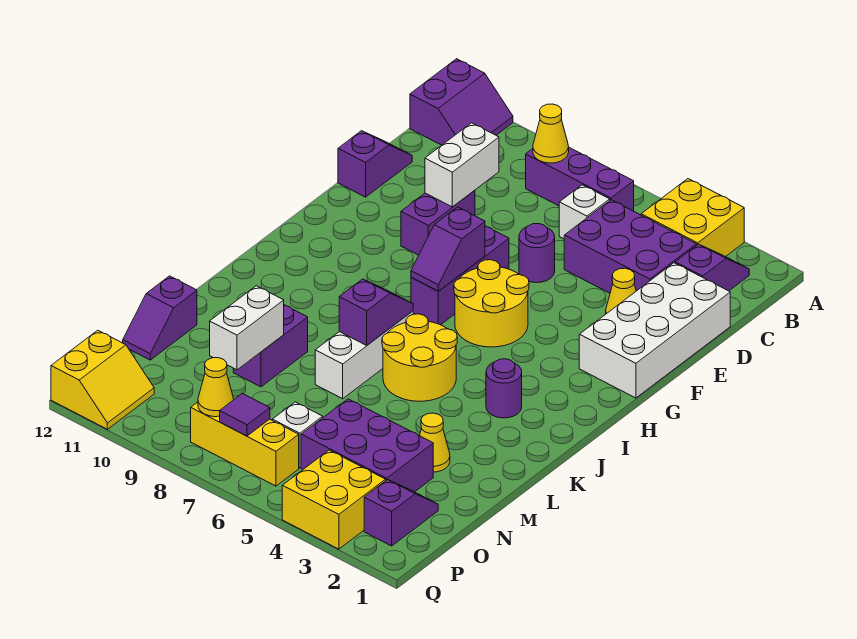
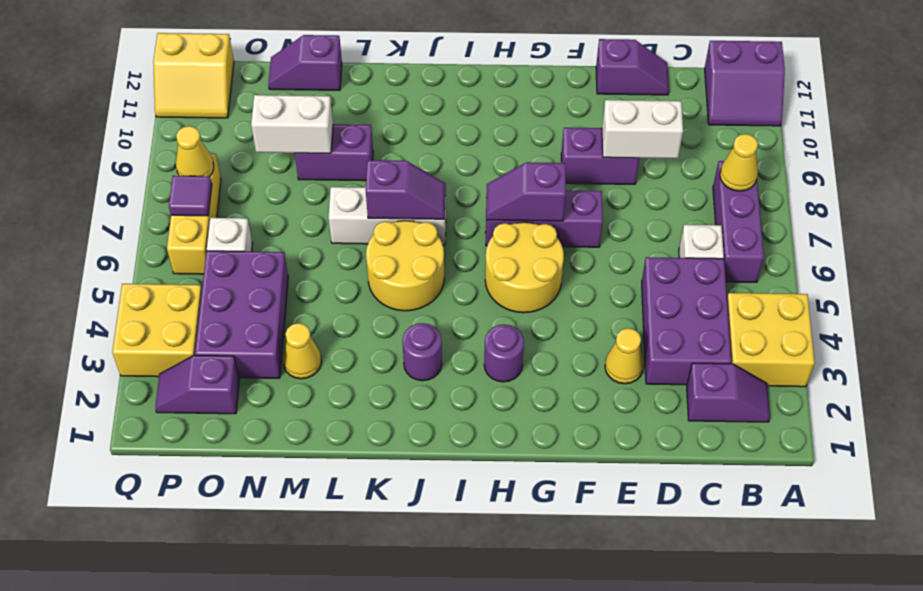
white 2x4 brick [579,263,730,398] -> none
purple 1x1 round brick [519,224,555,283] -> purple 1x1 round brick moved to [484,324,524,382]
purple 1x2 slope [364,480,438,546] -> purple 1x2 slope turned to [155,355,239,414]

